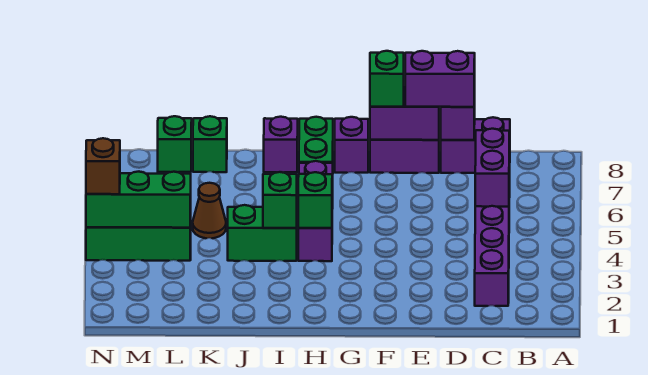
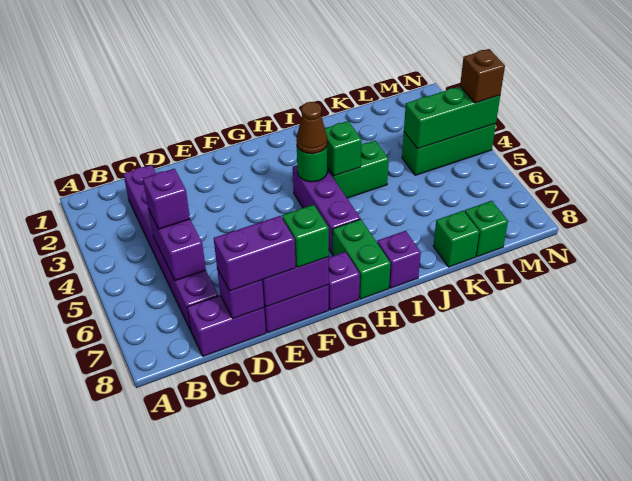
none -> purple 1x1 brick [143,169,190,229]
green 1x1 brick [298,172,332,228] -> green 1x1 round brick [297,146,327,182]
brown 1x1 cone [193,183,226,238] -> brown 1x1 cone moved to [296,102,327,154]

